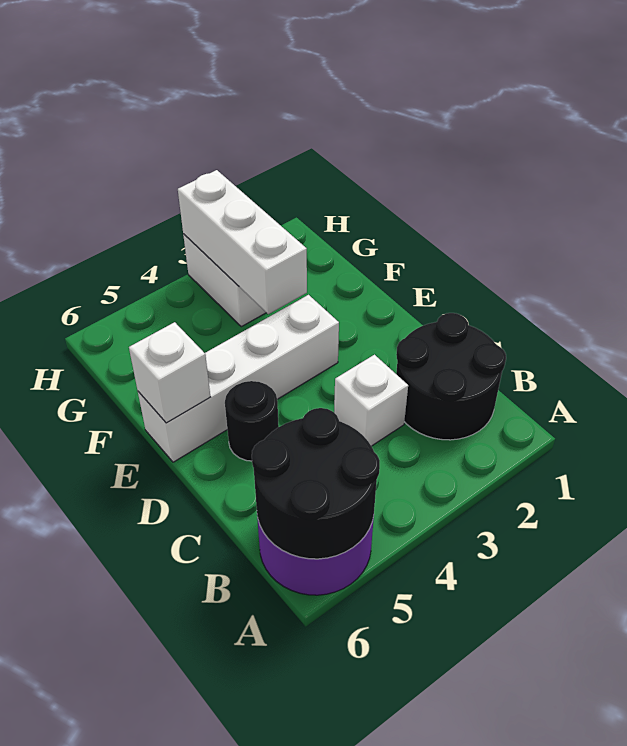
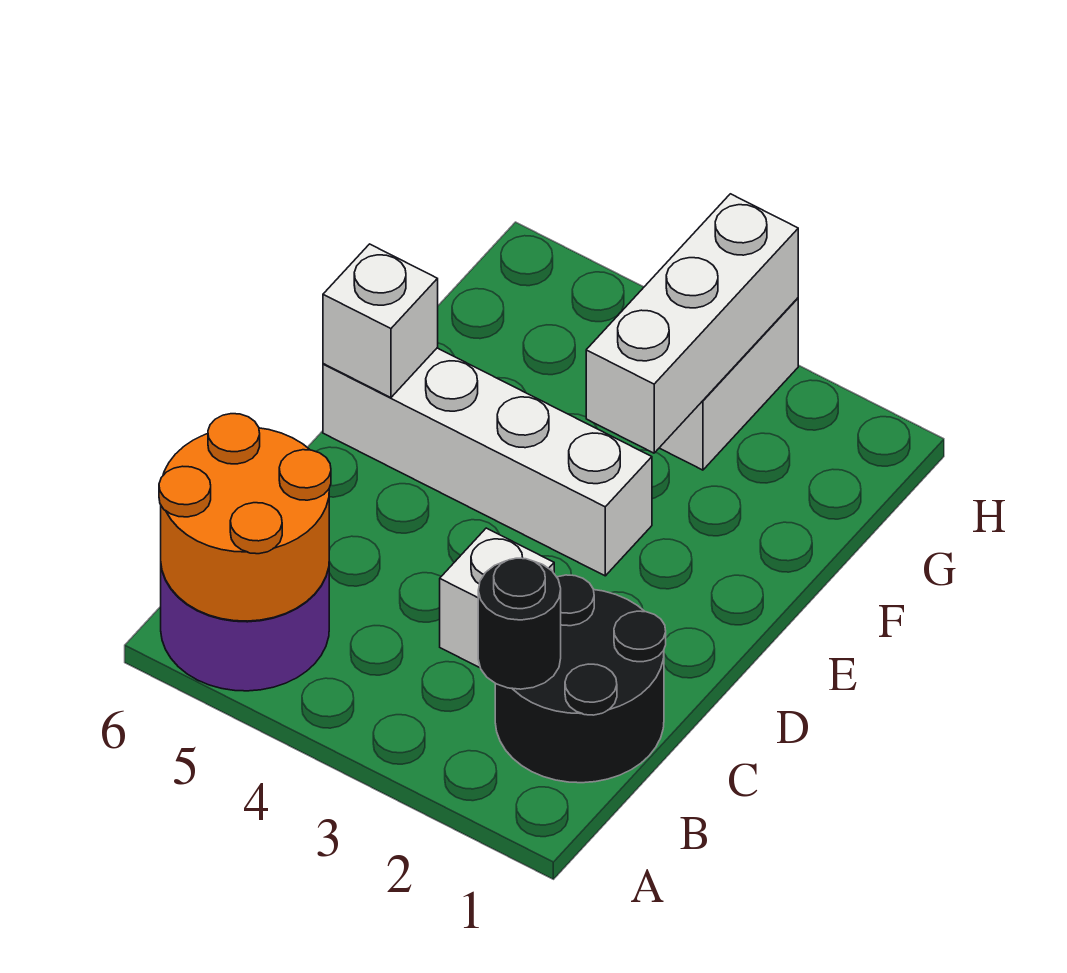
black 2x2 round brick [252,408,380,559] -> orange 2x2 round brick [159,414,331,621]
black 1x1 round brick [225,381,279,461] -> black 1x1 round brick moved to [478,558,561,689]

